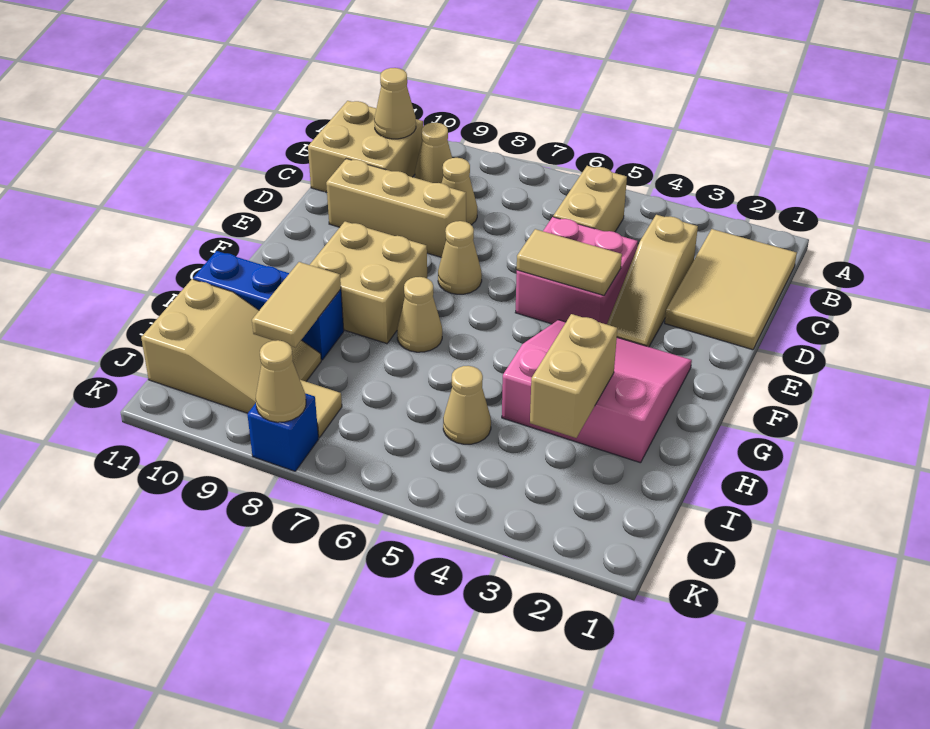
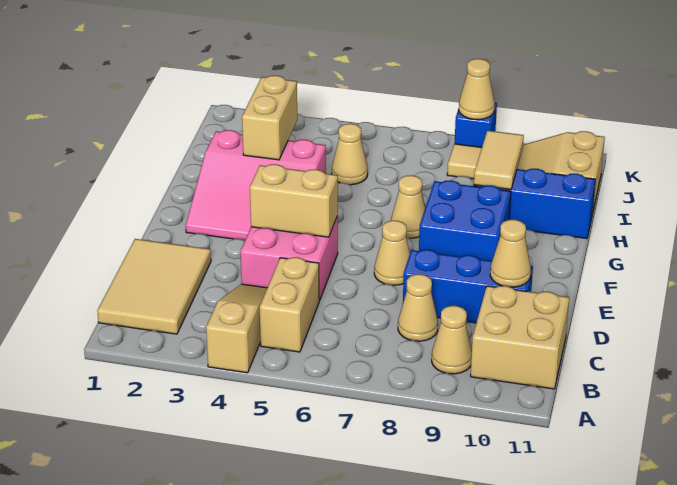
tan 1x1 cone [374,68,416,139] -> tan 1x1 cone moved to [490,220,531,287]
tan 1x3 slope [607,215,698,347] -> tan 1x3 slope moved to [206,284,267,373]
tan 1x3 brick [326,159,466,257] -> blue 1x3 brick [403,250,533,323]
tan 1x2 tile [517,229,622,295] -> tan 1x2 brick [250,164,338,237]
tan 2x2 brick [310,222,427,344] -> blue 2x2 brick [419,180,511,261]

